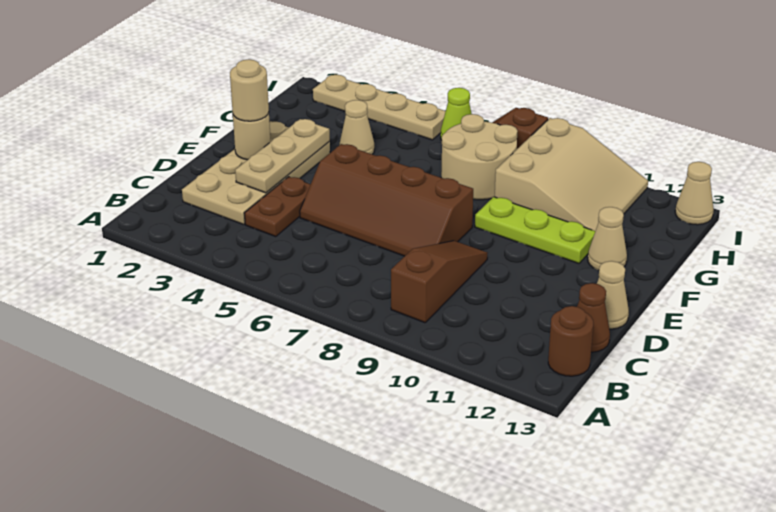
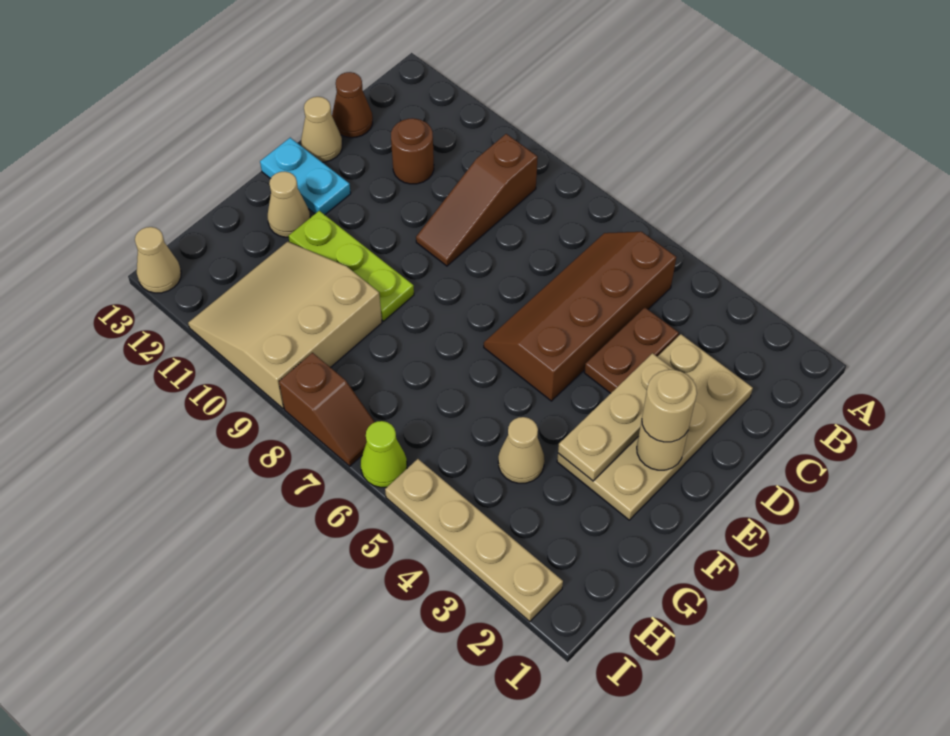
brown 1x1 round brick [548,306,593,376] -> brown 1x1 round brick moved to [391,118,434,184]
brown 2x4 slope [300,144,473,256] -> brown 2x4 slope turned to [484,232,676,401]
none -> cyan 1x2 plate [260,138,351,215]
tan 2x2 round brick [441,114,518,200] -> none

